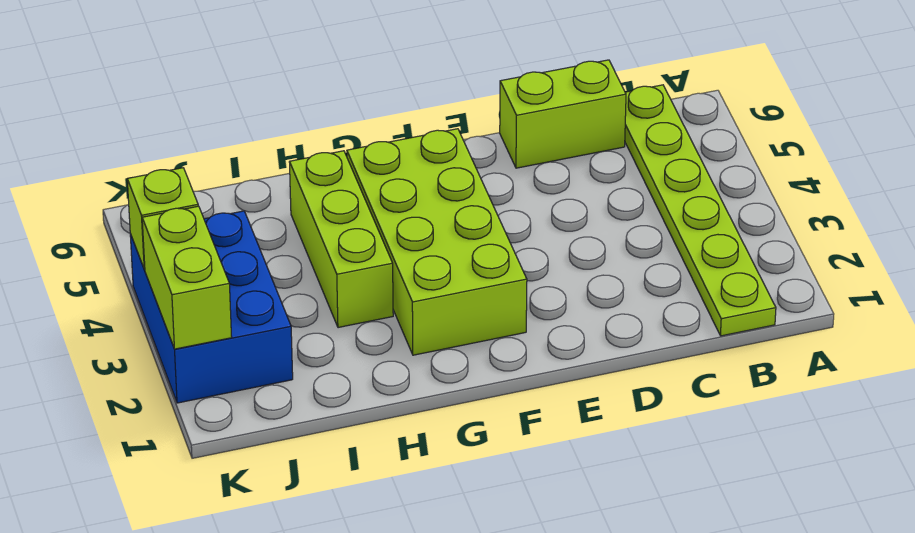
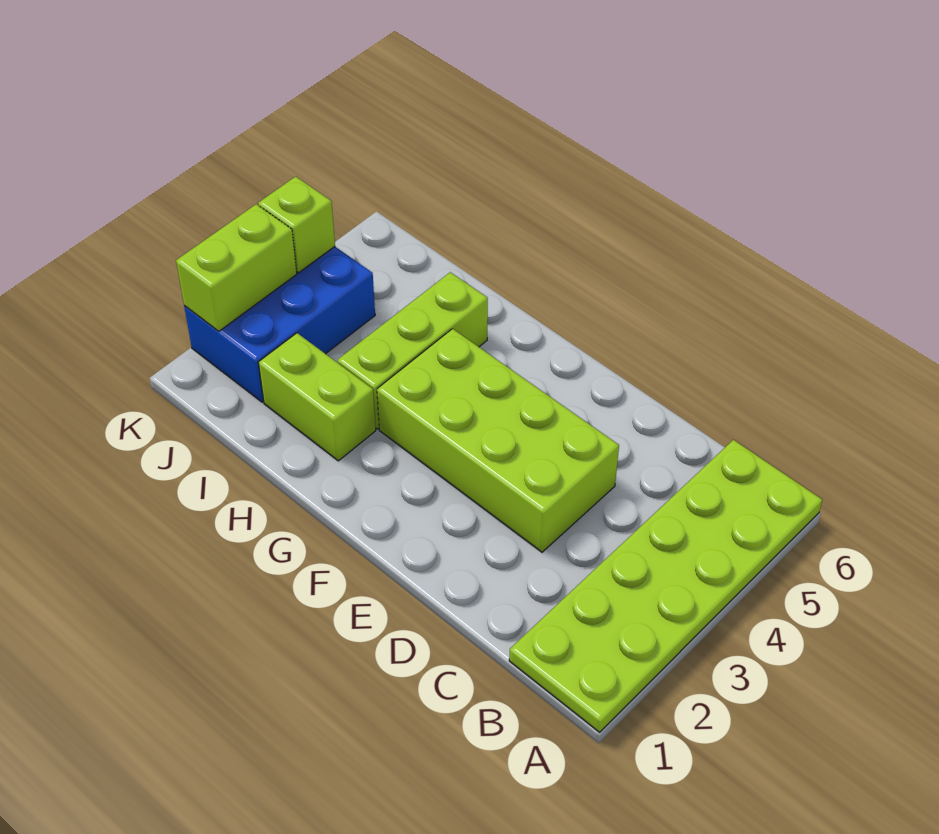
lime 1x6 plate [625,85,776,336] -> lime 2x6 plate [509,440,822,732]
lime 1x2 brick [500,60,626,168] -> lime 1x2 brick moved to [258,333,376,461]
lime 2x4 brick [347,129,527,355] -> lime 2x4 brick turned to [377,329,619,552]

